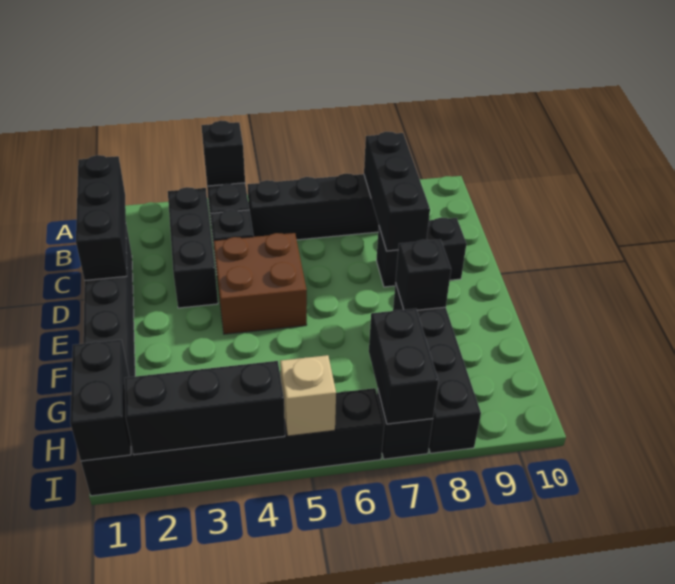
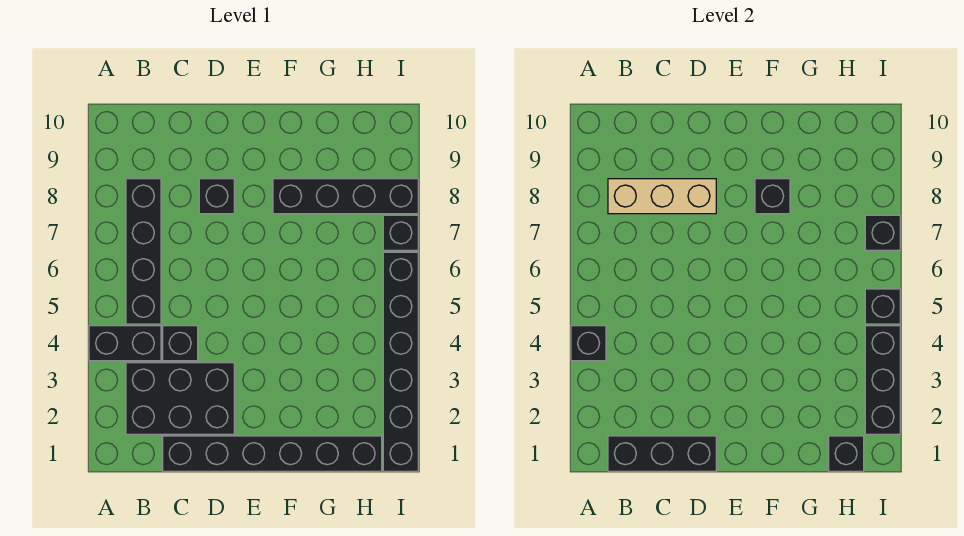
black 1x3 brick [168,187,218,308] -> black 2x3 brick [126,363,234,434]
black 1x3 brick [364,132,430,251] -> tan 1x3 brick [608,179,716,214]
brown 2x2 brick [214,233,307,334] -> none
black 1x2 brick [376,218,466,287] -> black 1x1 brick [199,179,234,214]
black 1x2 brick [70,340,131,461] -> black 1x1 brick [829,436,864,471]
black 1x2 brick [369,309,438,424] -> black 1x1 brick [865,215,900,250]
tan 1x1 brick [280,355,336,436] -> black 1x1 brick [865,289,900,324]

